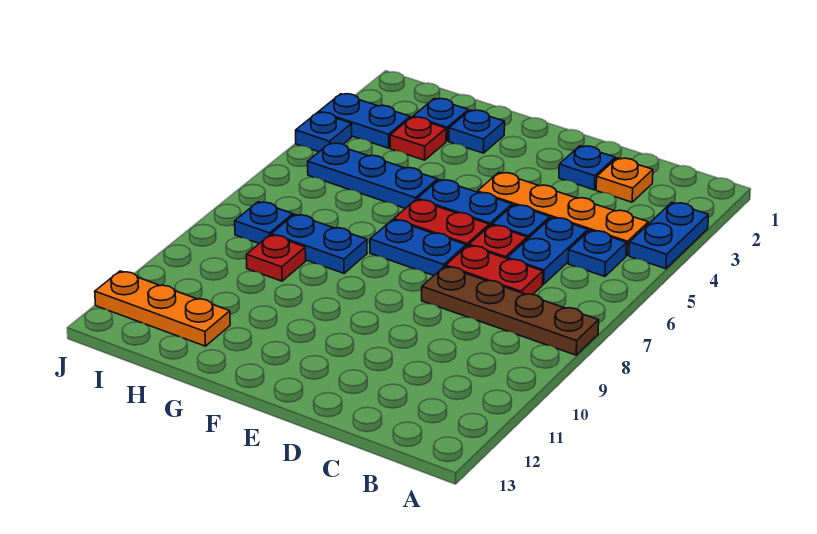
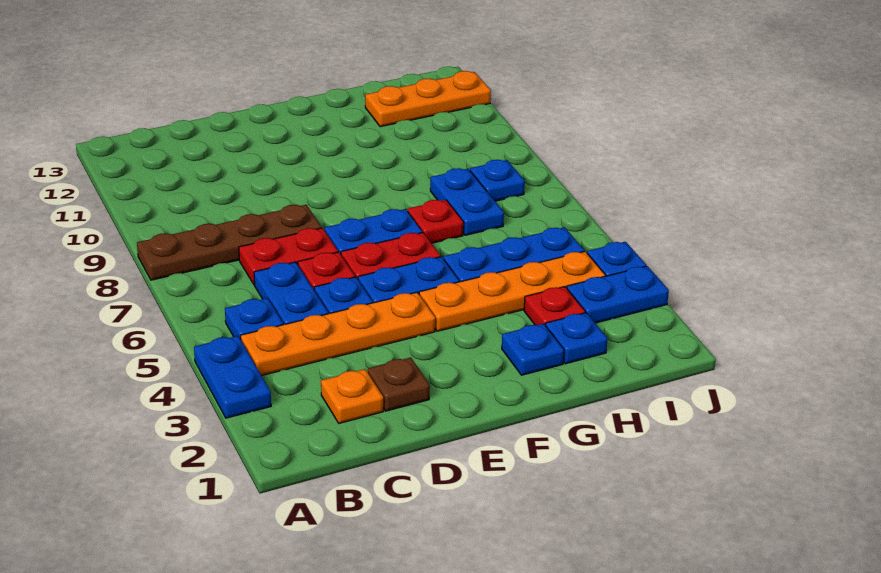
blue 1x1 plate [559,146,615,190] -> brown 1x1 plate [368,357,430,411]
none -> orange 1x4 plate [419,251,605,331]
blue 1x2 plate [271,214,367,273] -> blue 1x2 plate turned to [430,168,504,235]
red 1x1 plate [246,235,306,281] -> red 1x1 plate moved to [408,200,464,243]

